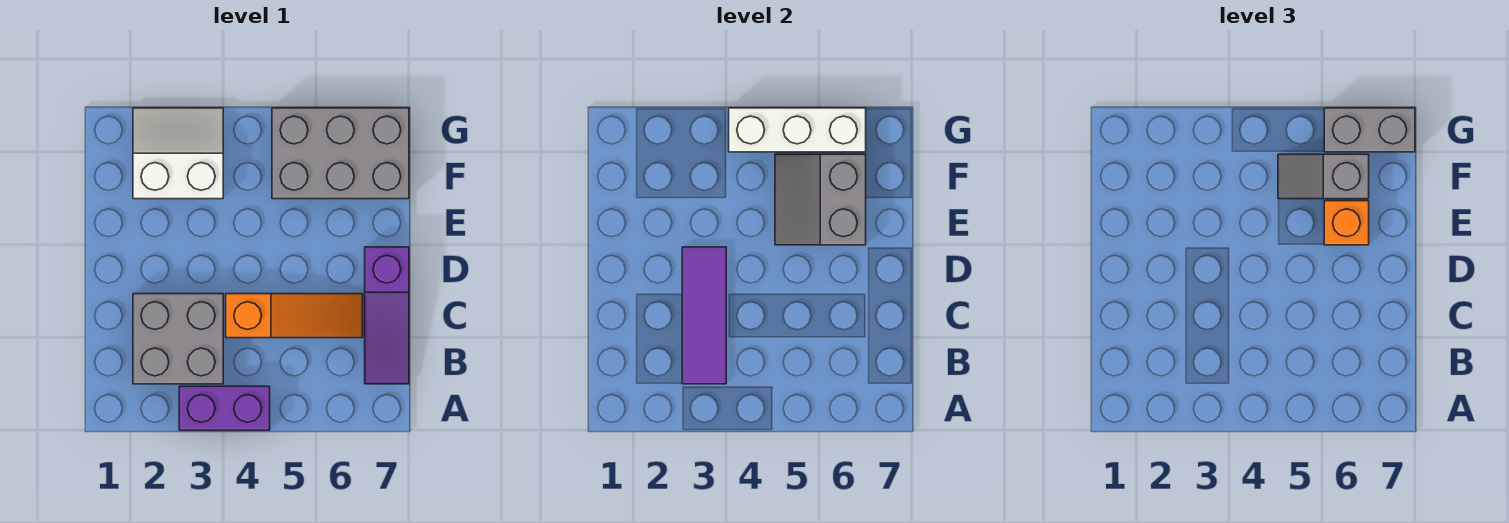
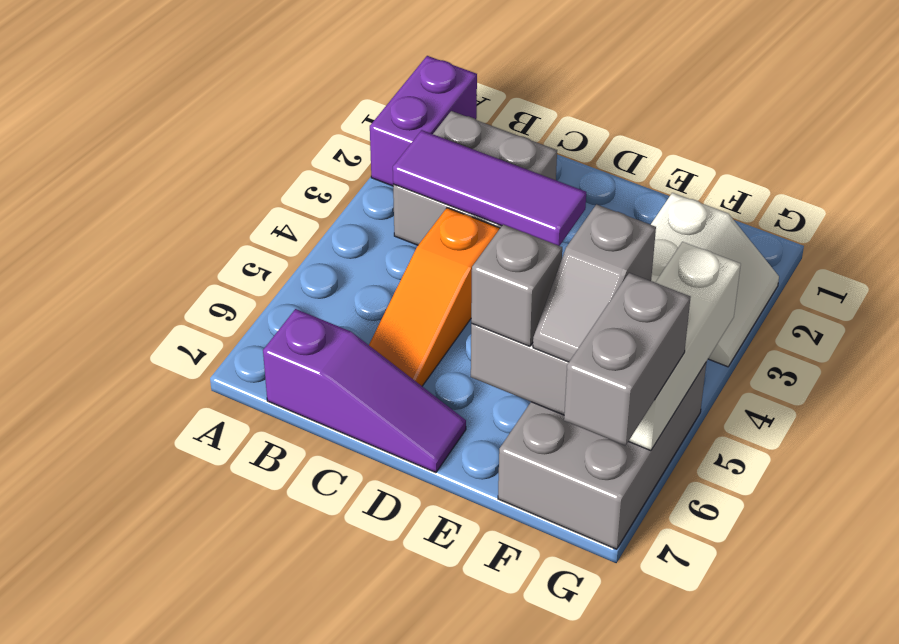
purple 1x2 brick [179,386,270,430] -> purple 1x2 brick moved to [370,56,477,186]
purple 1x3 slope [365,247,409,384] -> purple 1x3 slope turned to [263,309,466,473]
orange 1x1 brick [1324,201,1369,245] -> grey 1x1 brick [471,225,562,346]
grey 1x2 slope [1278,154,1369,199] -> grey 1x2 slope turned to [533,205,656,362]

